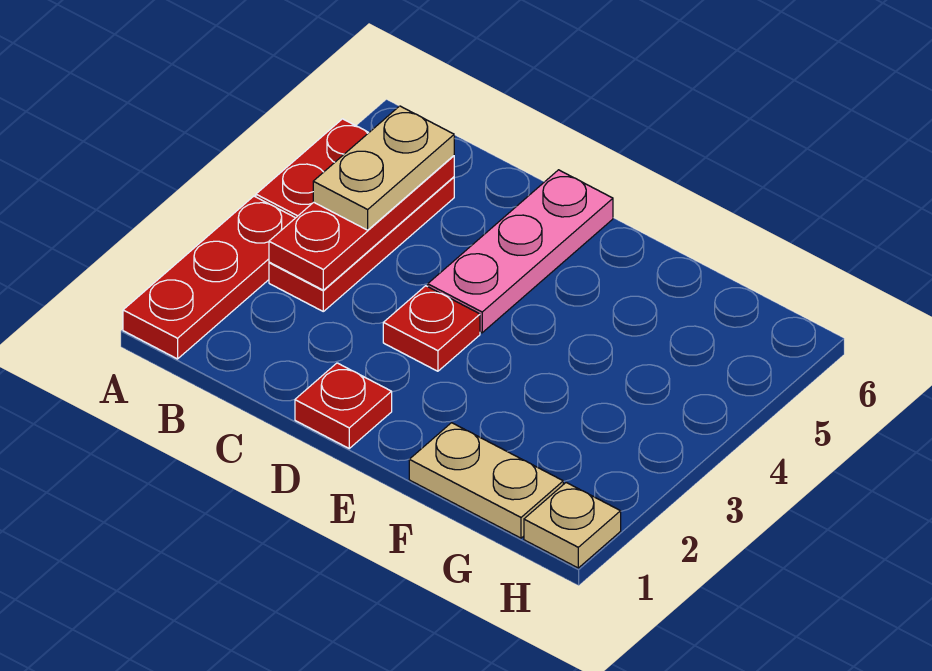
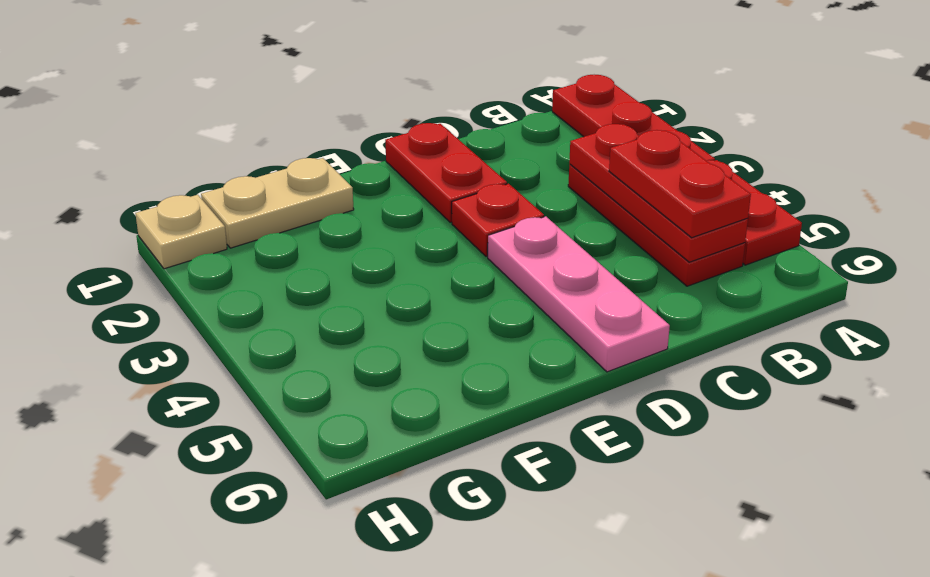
tan 1x2 plate [313,106,454,230] -> red 1x2 plate [609,130,751,238]
red 1x1 plate [295,363,392,448] -> red 1x2 plate [385,123,507,222]

